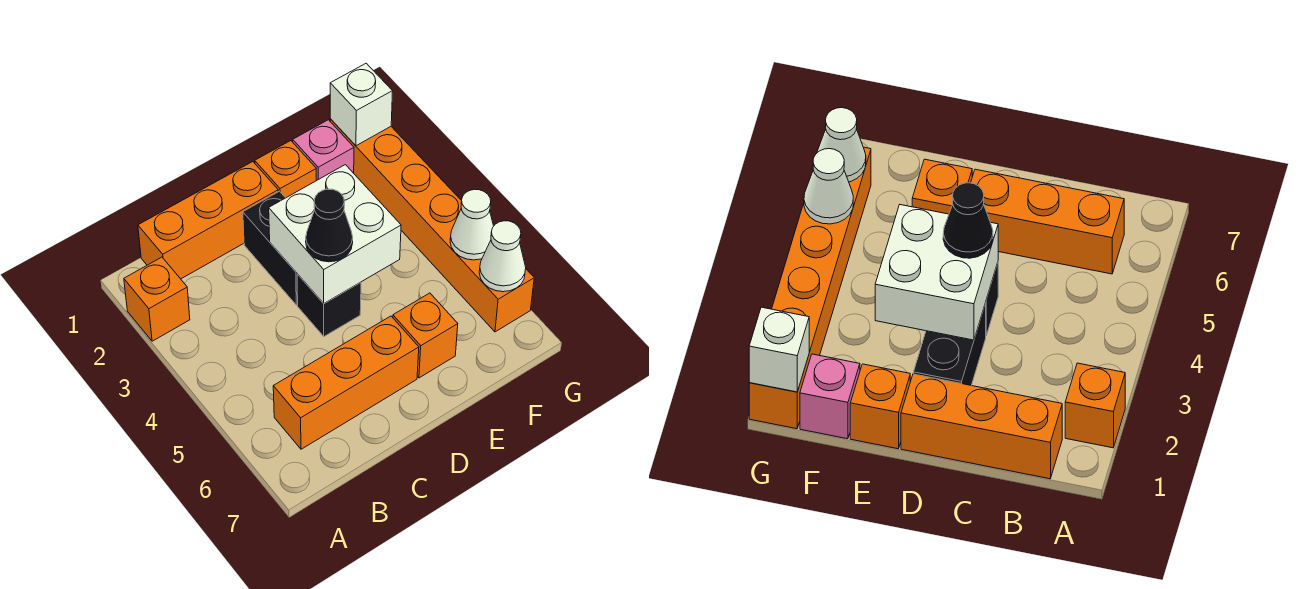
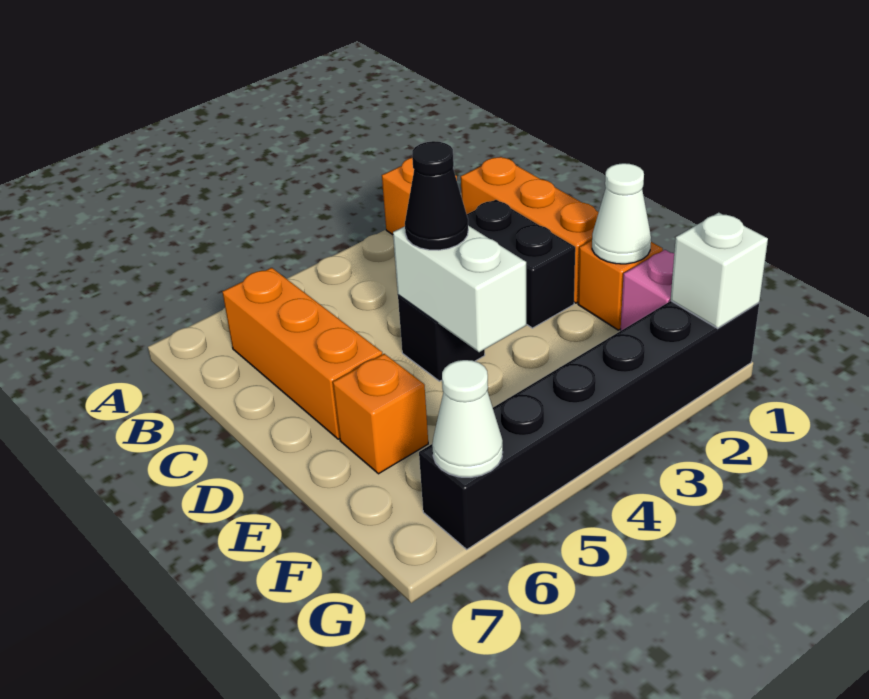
black 1x2 brick [243,191,298,305] -> black 1x2 brick turned to [467,200,575,328]
white 2x2 brick [269,165,401,303] -> white 1x2 brick [393,226,526,352]
orange 1x6 brick [330,119,534,332] -> black 1x6 brick [419,301,759,549]
white 1x1 cone [450,189,493,260] -> white 1x1 cone moved to [592,163,651,264]

